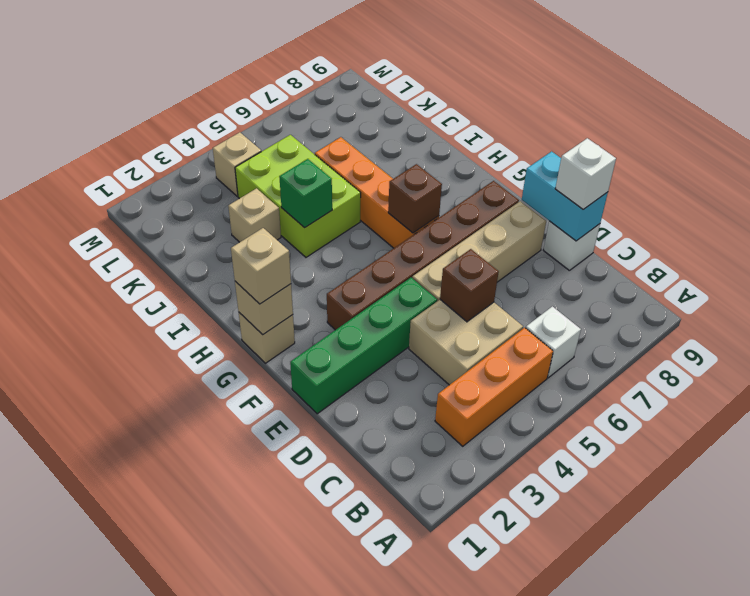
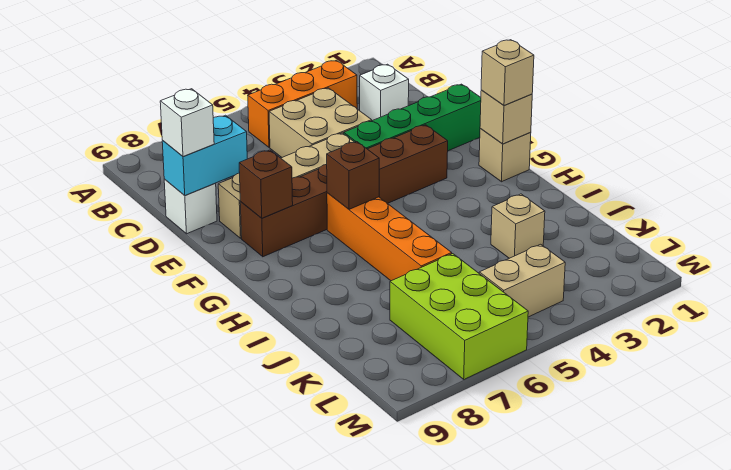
white 1x1 brick [526,306,581,378] -> white 1x1 brick moved to [360,64,409,121]
brown 1x1 brick [440,249,499,322] -> brown 1x1 brick moved to [239,150,293,218]
cyan 1x2 brick [522,151,608,241] -> cyan 1x2 brick turned to [162,115,247,196]
lime 2x3 brick [235,135,361,257] -> lime 2x3 brick moved to [390,254,528,379]
green 1x1 brick [279,159,332,228] -> none
tan 1x1 brick [213,132,261,196] -> tan 1x2 brick [479,244,565,317]

